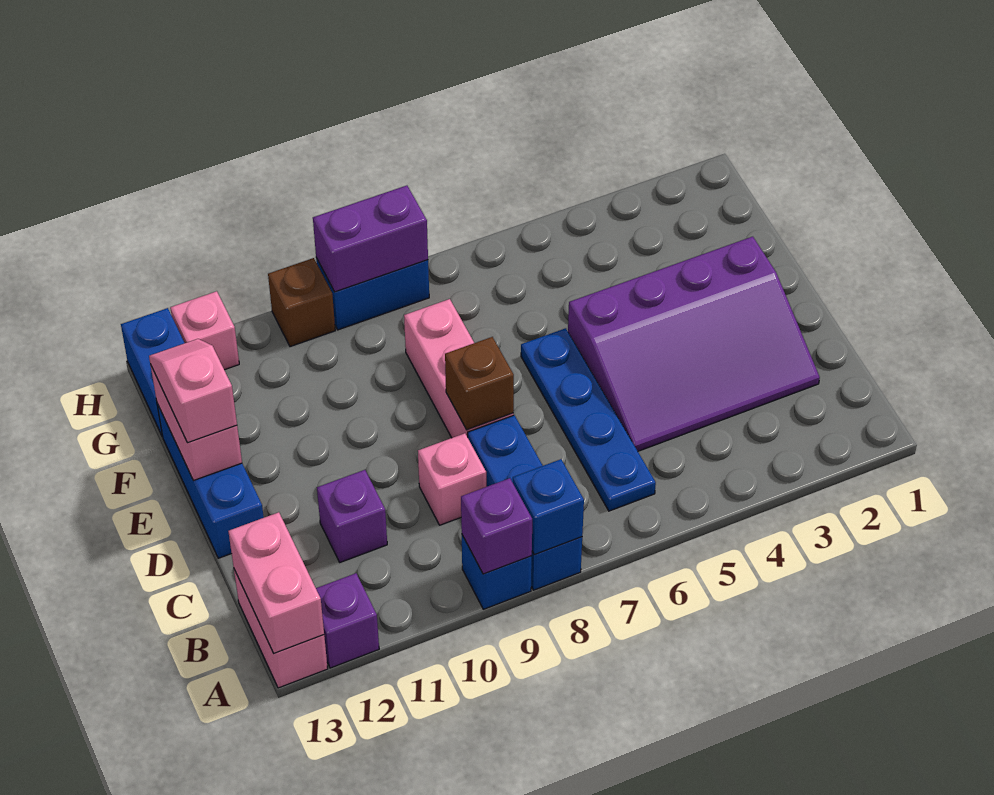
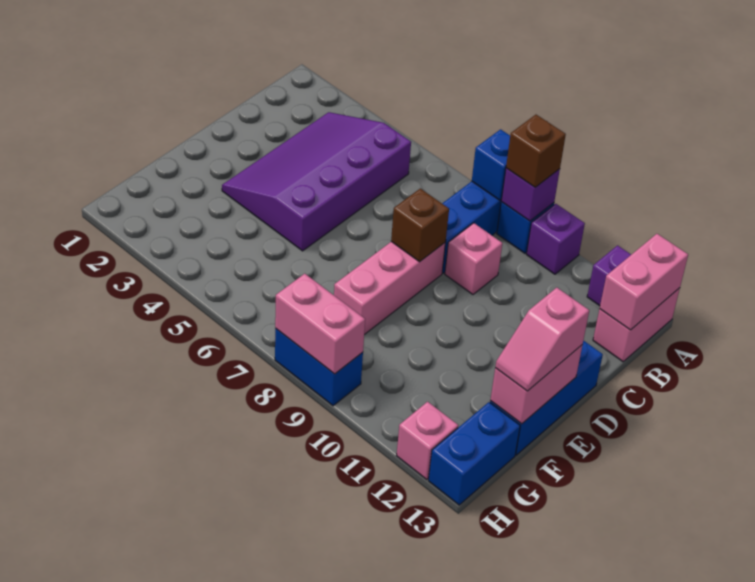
blue 1x4 plate [521,328,656,511] -> none
purple 3x4 slope [568,237,820,451] -> purple 3x4 slope turned to [222,112,411,251]
purple 1x1 brick [317,470,387,562] -> purple 1x1 brick moved to [526,204,585,274]
purple 1x2 brick [313,186,428,292] -> pink 1x2 brick [275,274,365,374]
brown 1x1 brick [268,258,335,347] -> brown 1x1 brick moved to [506,115,566,187]

